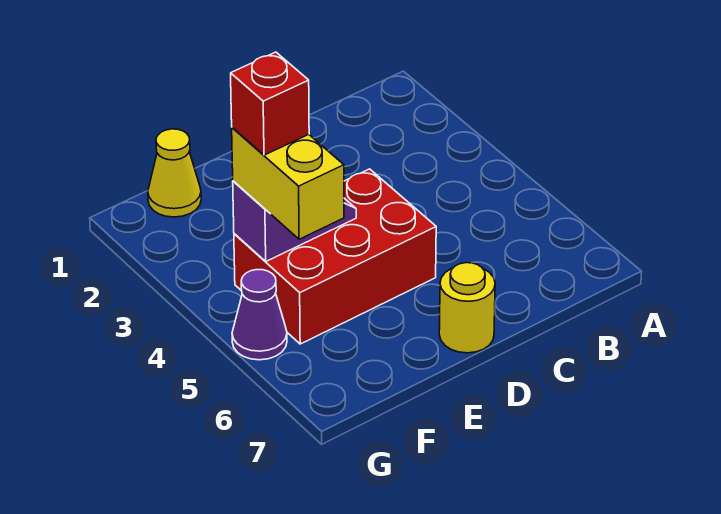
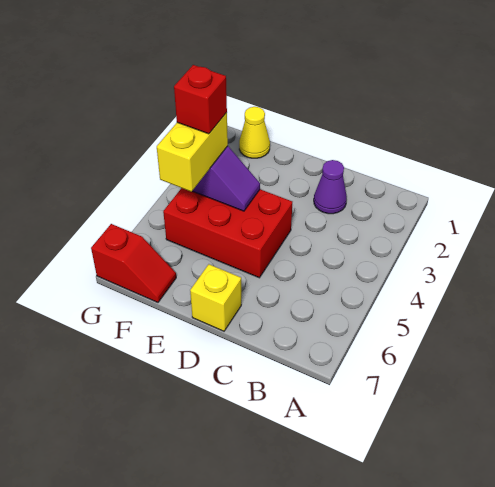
yellow 1x1 round brick [439,263,495,353] -> yellow 1x1 brick [190,264,241,331]
none -> red 1x2 slope [91,224,176,302]
purple 1x1 cone [232,270,287,360] -> purple 1x1 cone moved to [314,160,347,214]

